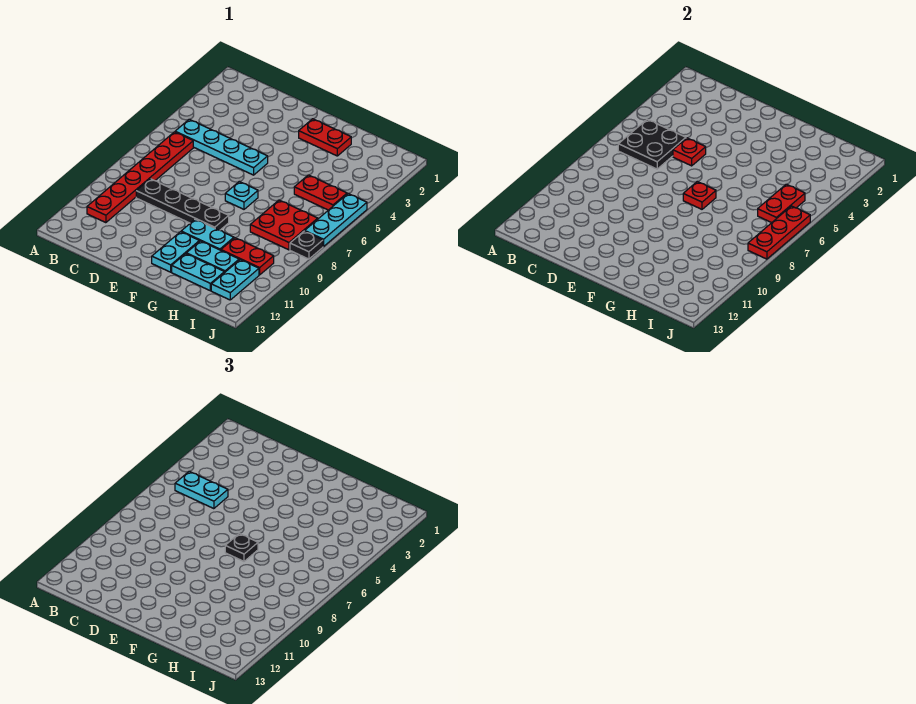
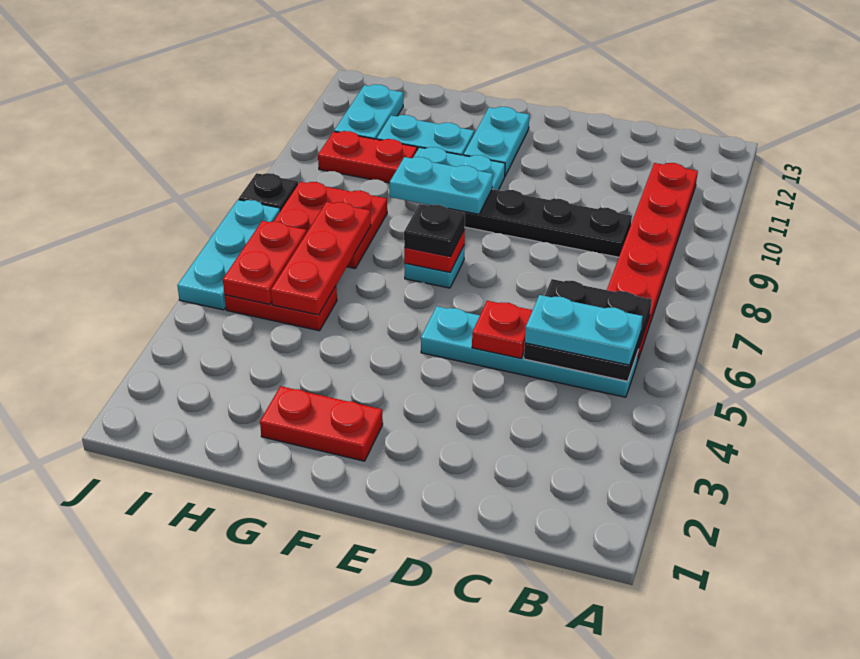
cyan 1x2 plate [172,254,224,291] -> cyan 1x2 plate moved to [390,157,493,214]
red 1x3 plate [748,206,810,259] -> red 1x3 plate moved to [271,202,371,315]

